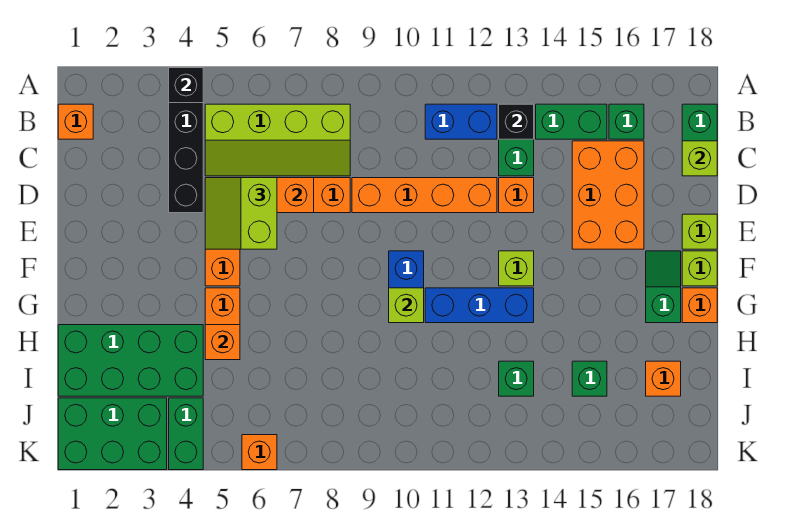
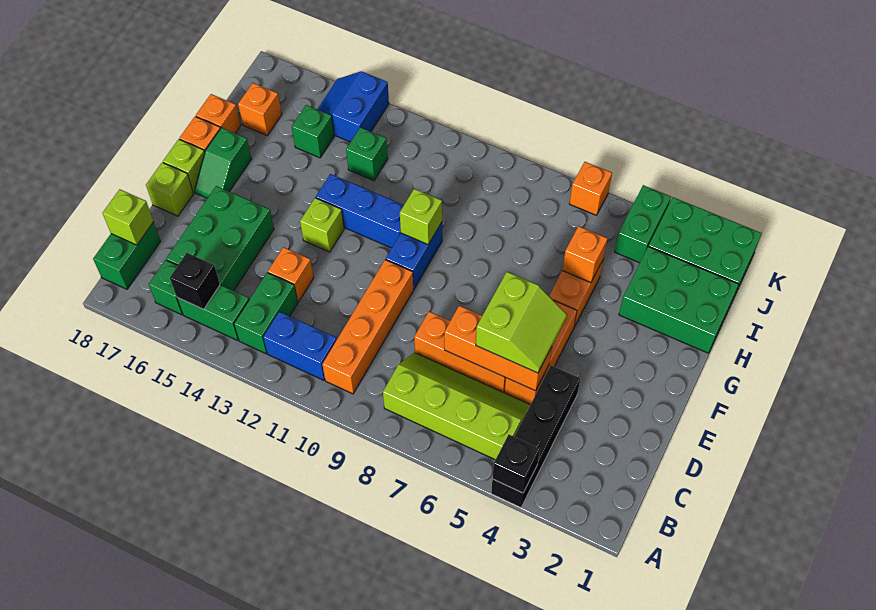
orange 1x1 brick [58,104,93,139] -> orange 1x1 brick moved to [196,94,241,133]
black 1x1 brick [499,104,534,139] -> black 1x1 brick moved to [170,253,220,309]
orange 2x3 brick [572,141,644,249] -> green 2x3 brick [166,186,274,291]
orange 1x4 brick [352,178,497,213] -> orange 1x4 brick turned to [322,260,414,394]
green 2x4 brick [58,325,203,396] -> green 2x3 brick [619,247,739,353]
none -> blue 2x2 slope [317,71,389,142]

